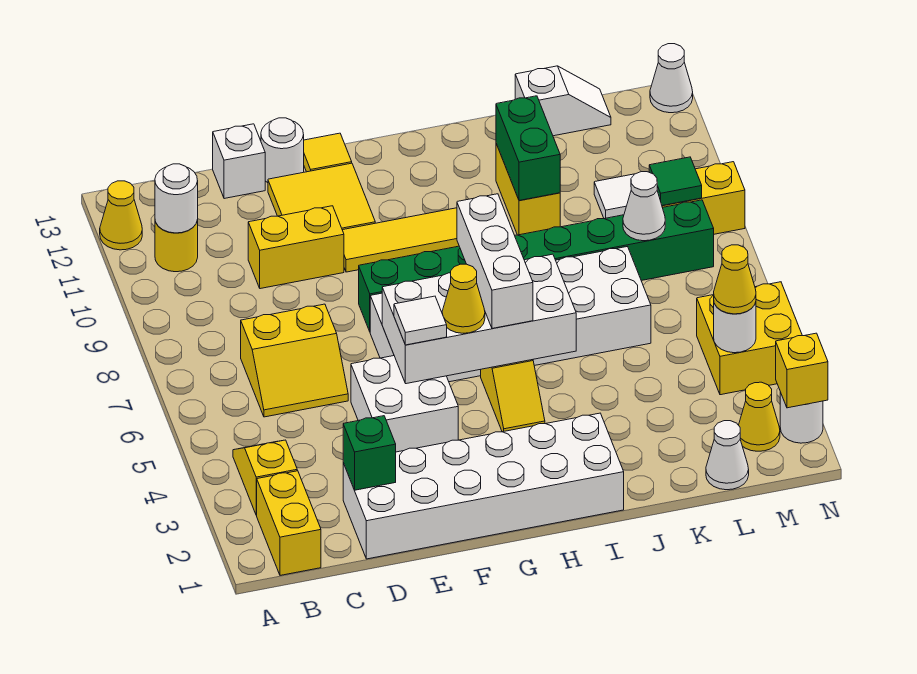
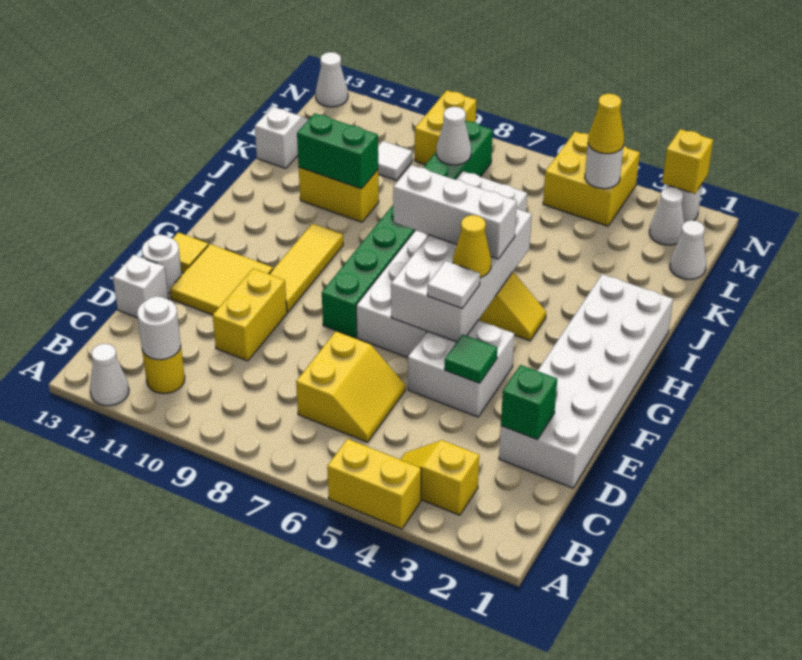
yellow 1x1 cone [100,181,142,250] -> white 1x1 cone [90,344,129,406]
yellow 1x2 brick [257,471,321,575] -> yellow 1x2 brick moved to [327,439,421,529]
yellow 1x1 cone [739,382,780,451] -> white 1x1 cone [649,187,684,245]
green 1x1 tile [649,157,702,206] -> green 1x1 tile moved to [444,335,497,383]

